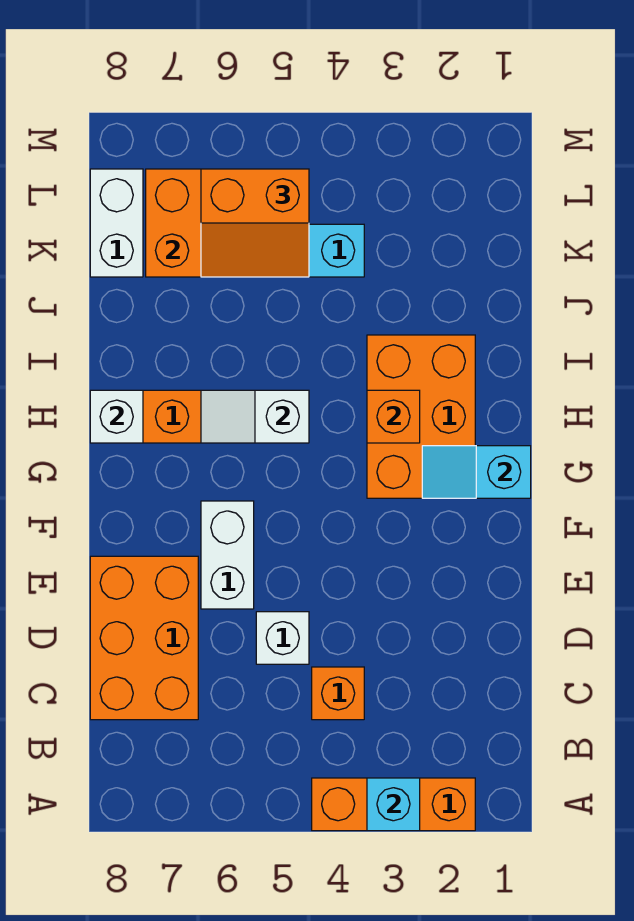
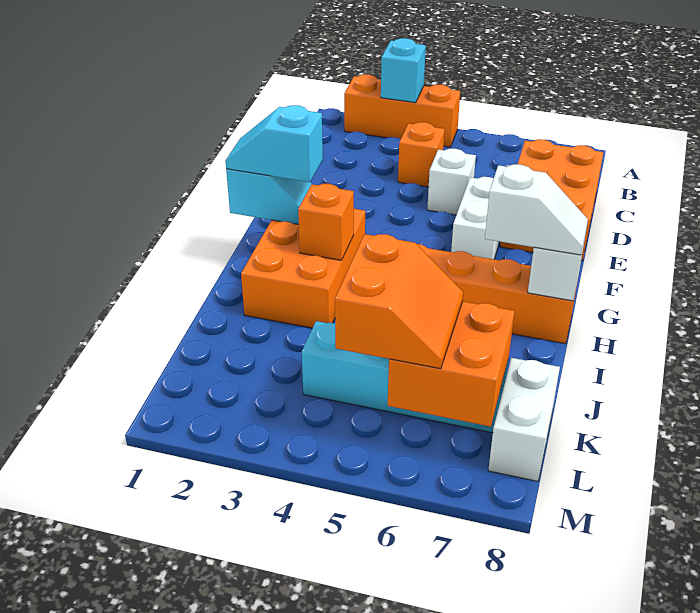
none -> cyan 1x2 slope [225,105,323,182]
white 1x2 slope [201,390,309,443] -> white 1x2 slope moved to [485,164,588,255]
orange 2x2 slope [201,169,309,277] -> orange 2x2 slope turned to [335,234,463,369]

